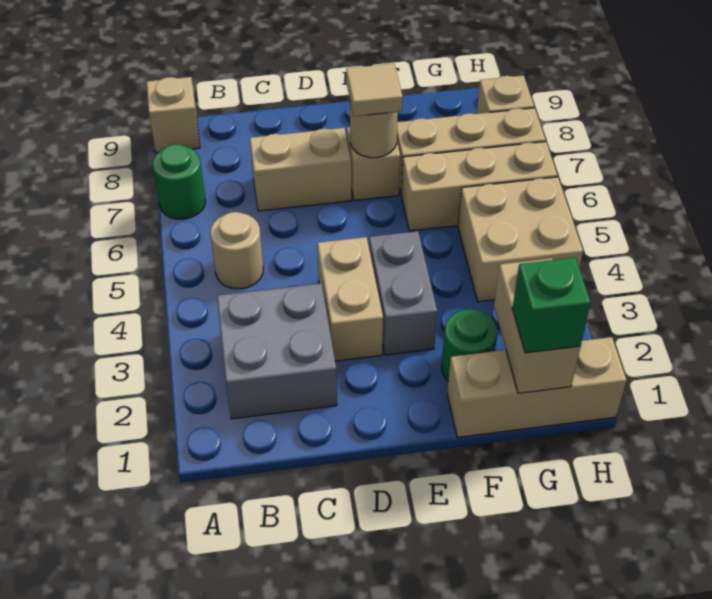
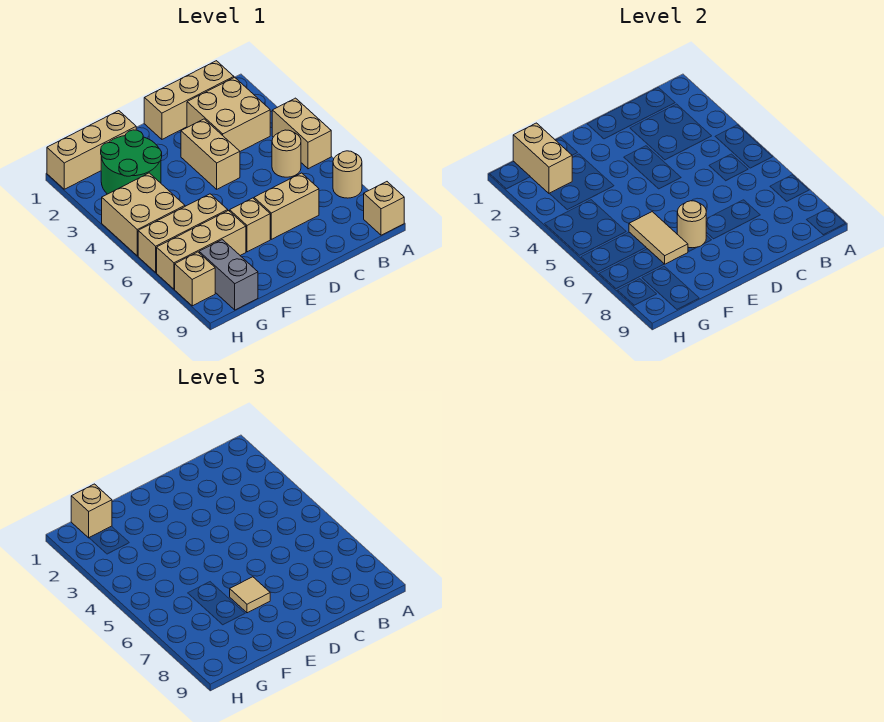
none -> tan 1x2 brick [272,98,331,169]
green 1x1 round brick [153,144,205,219] -> tan 1x1 round brick [333,151,362,198]
none -> tan 1x3 brick [144,61,234,139]
grey 2x2 brick [217,283,337,419] -> tan 2x2 brick [187,77,270,151]
grey 1x2 brick [369,231,437,355] -> grey 1x2 brick moved to [199,240,258,310]
green 1x1 round brick [442,310,497,381] -> green 2x2 round brick [101,130,162,194]
none -> tan 1x2 tile [629,212,688,264]
green 1x1 brick [512,257,591,353] -> tan 1x1 brick [71,484,112,538]

